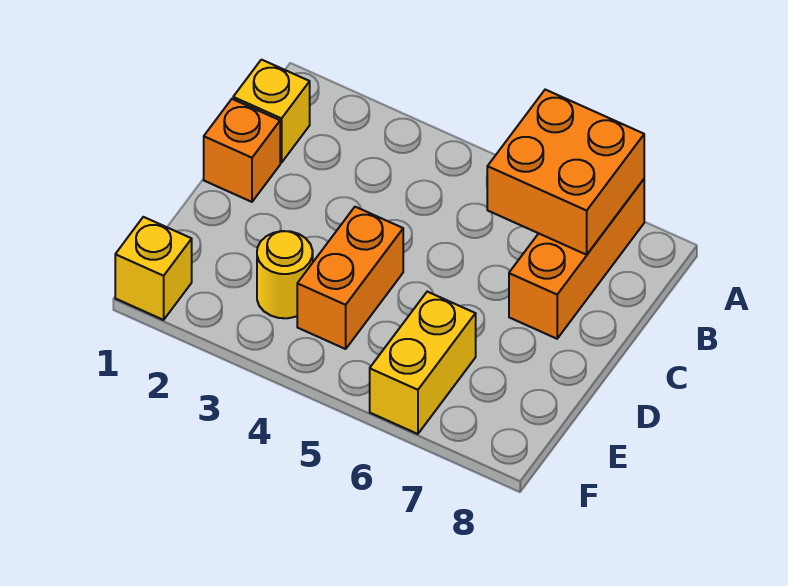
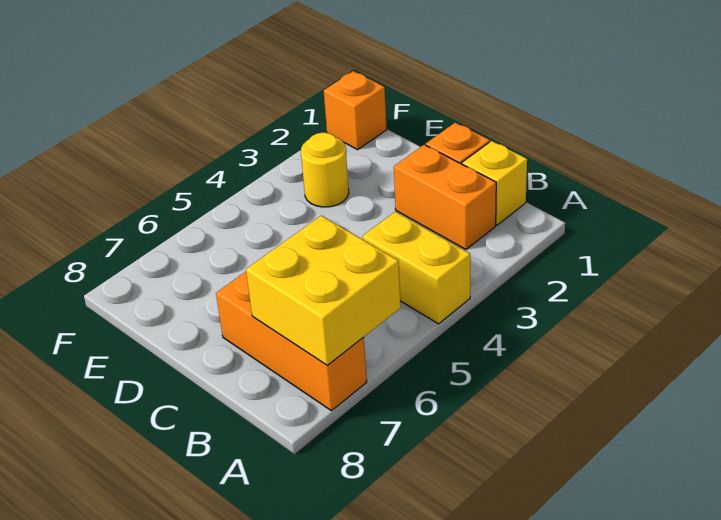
orange 2x2 brick [487,90,644,255] -> yellow 2x2 brick [246,216,401,365]
orange 1x2 brick [297,207,403,349] -> orange 1x2 brick moved to [394,145,496,250]
yellow 1x2 brick [370,292,476,434] -> yellow 1x2 brick moved to [363,212,470,324]
yellow 1x1 brick [115,217,192,320] -> orange 1x1 brick [324,71,387,150]

